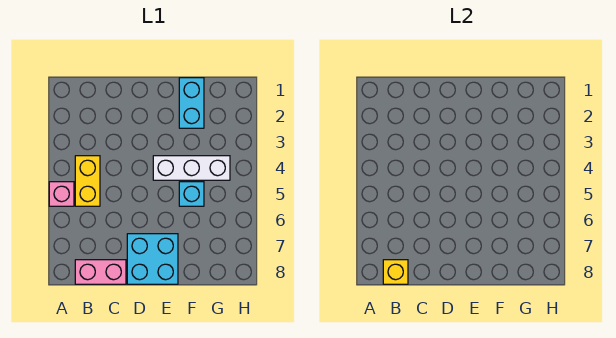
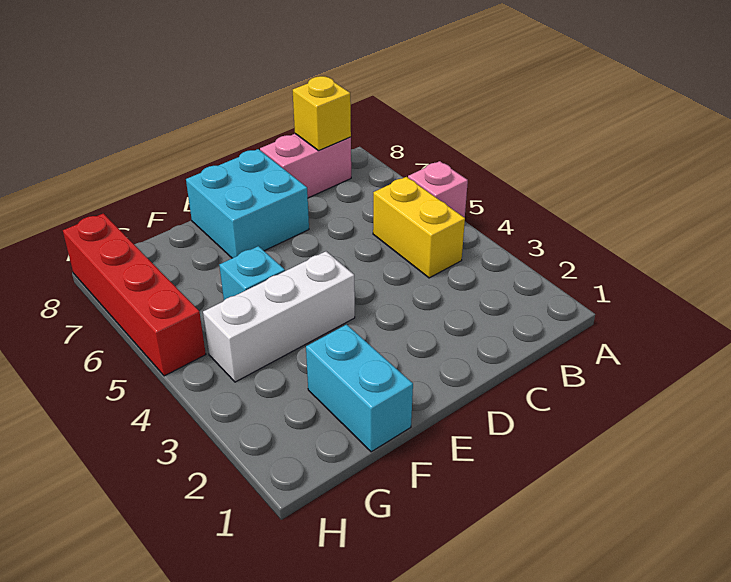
none -> red 1x4 brick [63,213,206,376]

